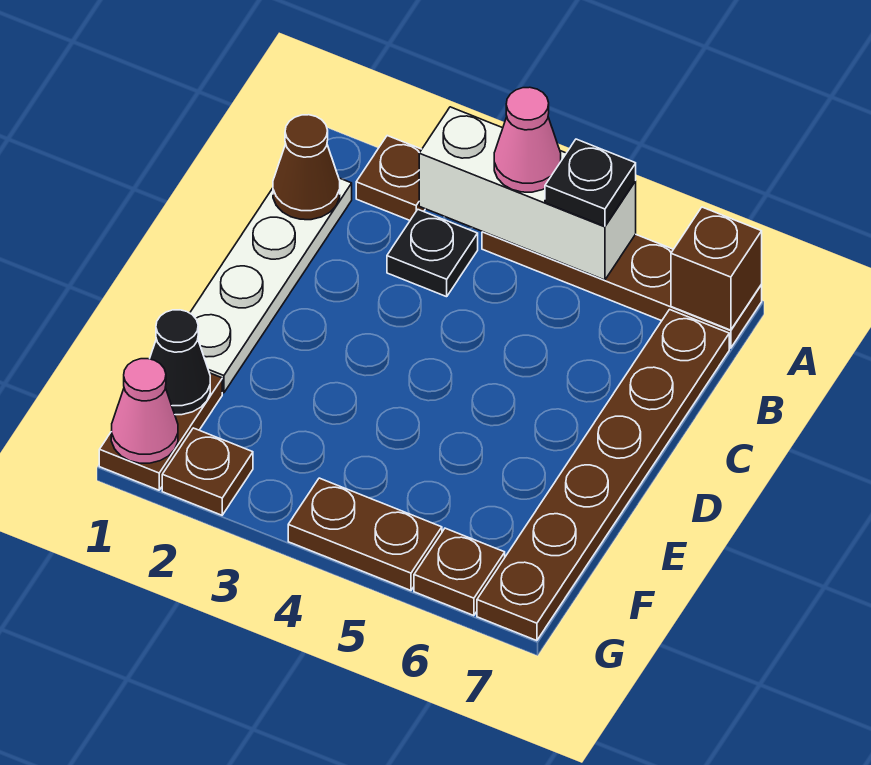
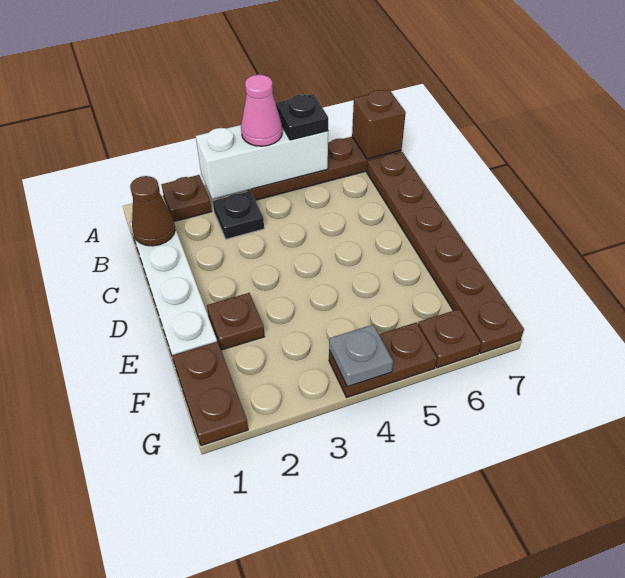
black 1x1 cone [150,310,210,415] -> none
pink 1x1 cone [111,359,178,463] -> none
brown 1x1 plate [162,428,253,515] -> brown 1x1 plate moved to [207,293,265,350]
none -> grey 1x1 plate [329,325,393,387]

